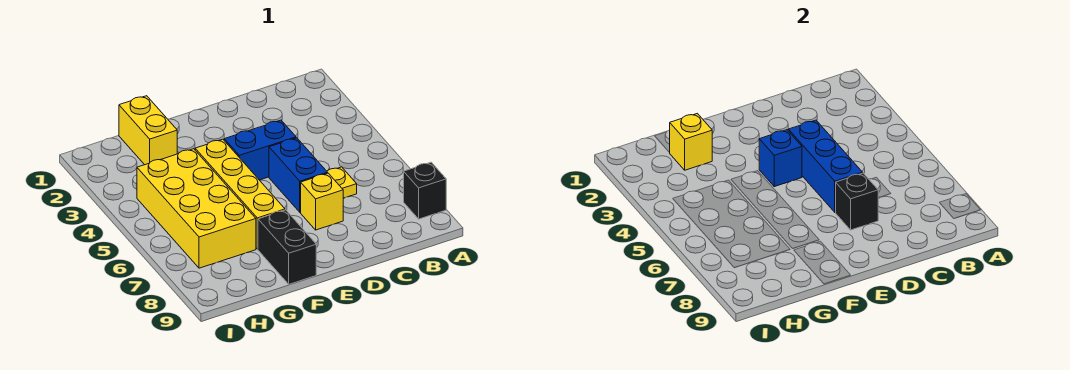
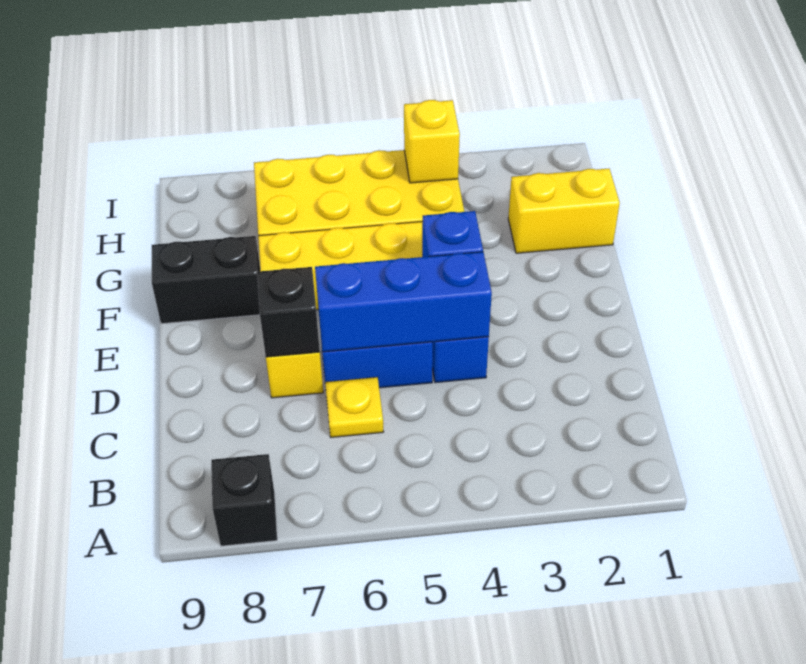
yellow 1x1 brick [669,113,712,170] -> yellow 1x1 brick moved to [404,100,460,183]

